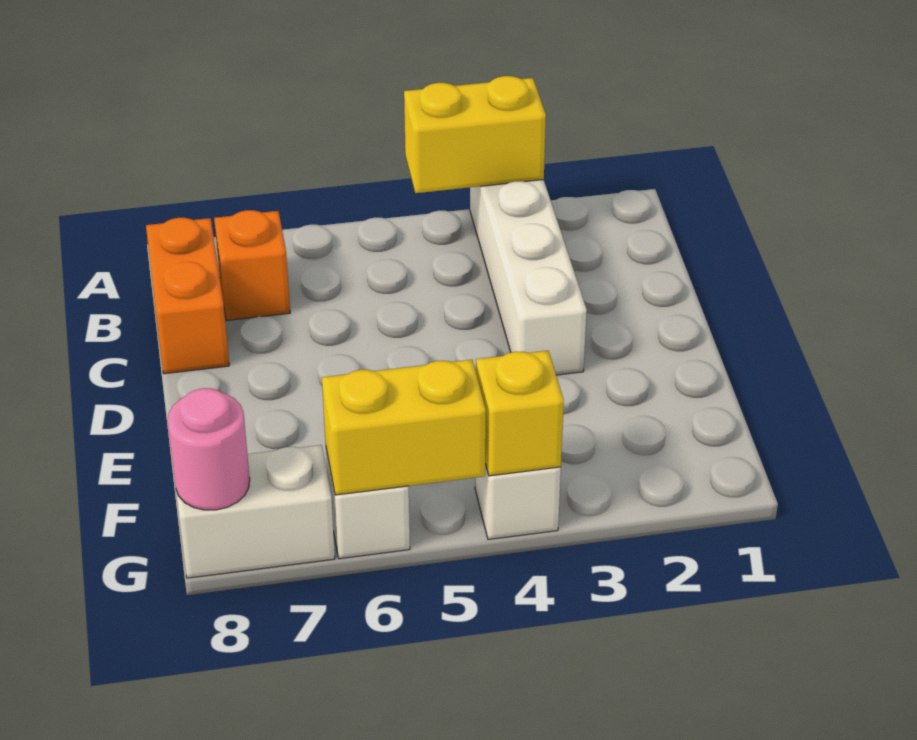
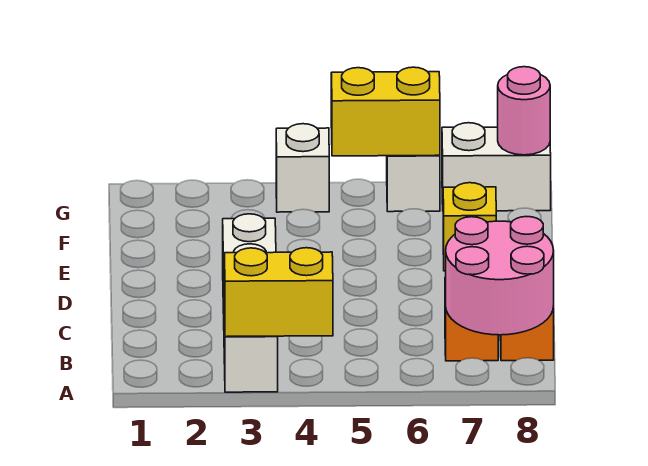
none -> pink 2x2 round brick [446,217,554,335]
yellow 1x1 brick [476,351,564,476] -> yellow 1x1 brick moved to [443,183,496,271]

